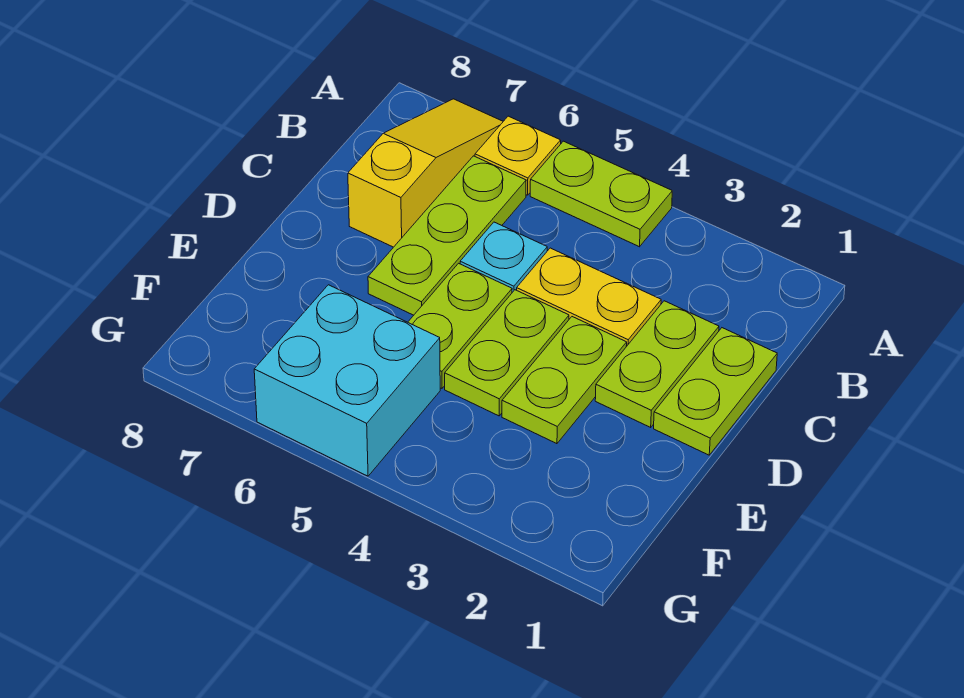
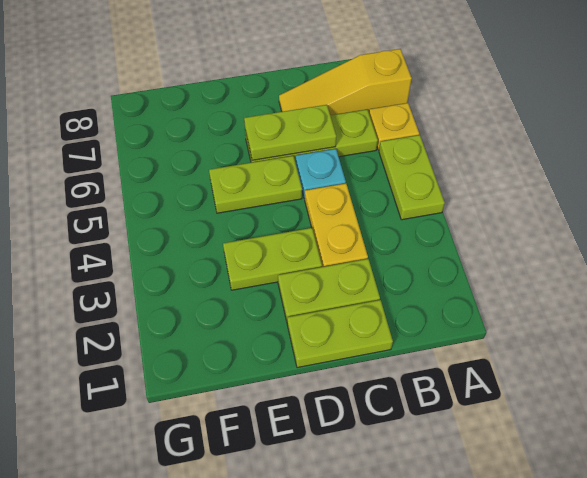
yellow 1x3 slope [348,99,503,247] -> yellow 1x3 slope turned to [279,49,412,115]
lime 1x2 plate [445,290,569,416] -> lime 1x2 plate moved to [244,105,336,160]
cyan 2x2 brick [254,285,440,476] -> none

